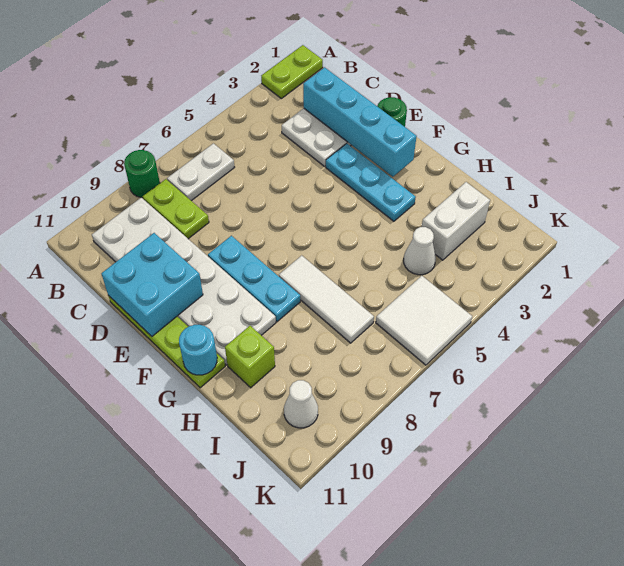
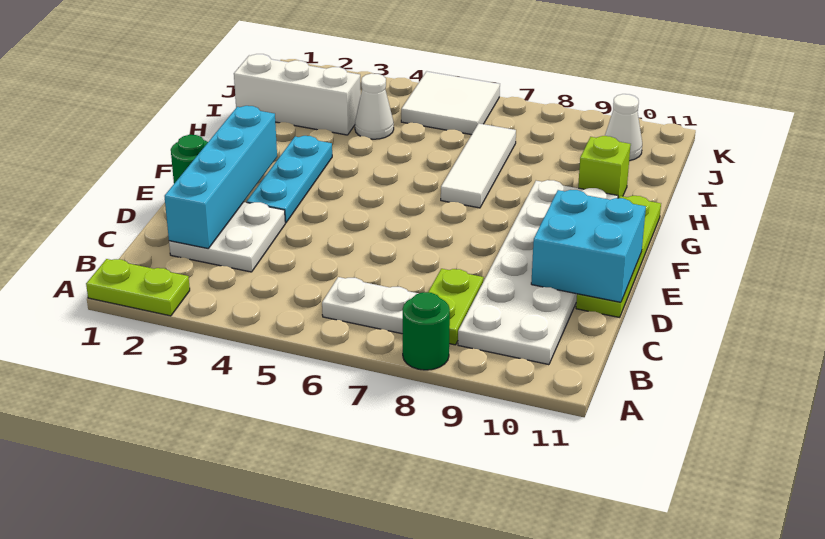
cyan 1x3 plate [208,236,300,322] -> none
cyan 1x1 round brick [179,325,217,375] -> none
white 1x2 brick [422,182,490,260] -> white 1x3 brick [234,54,361,135]

